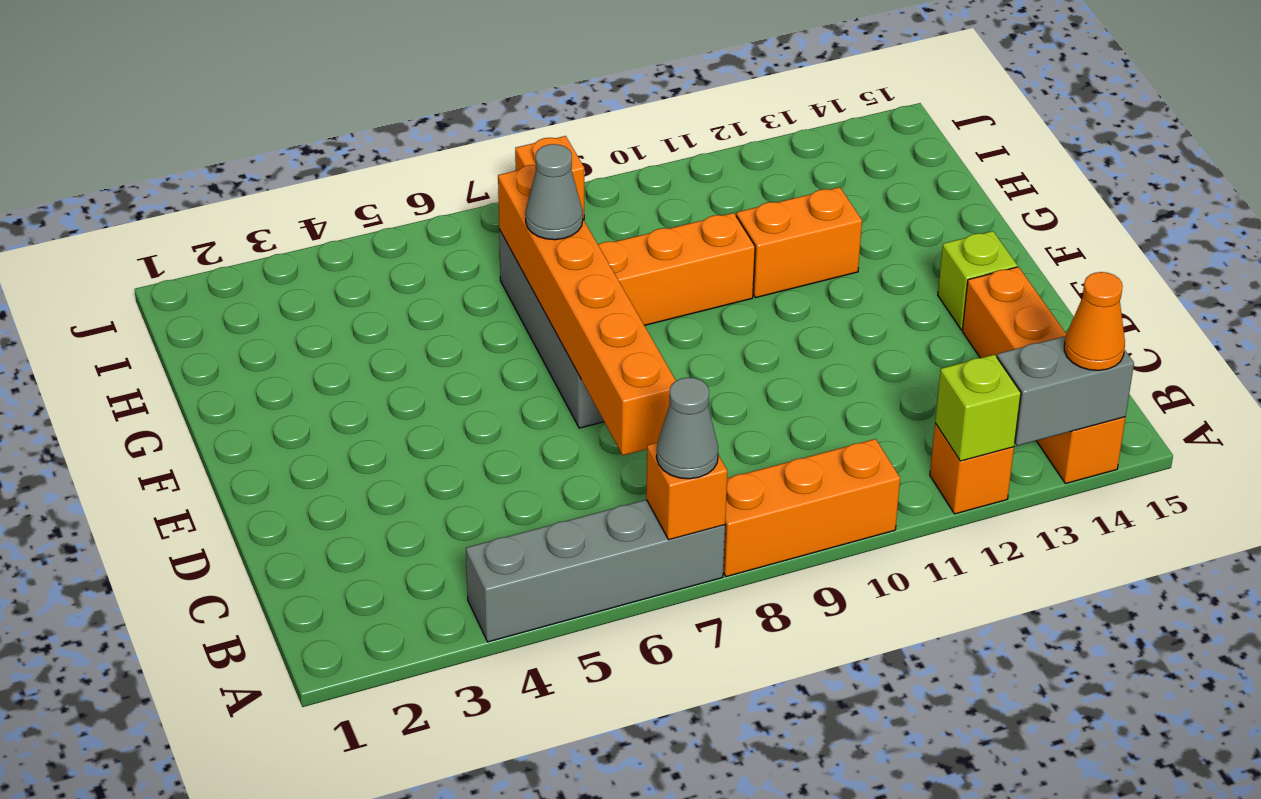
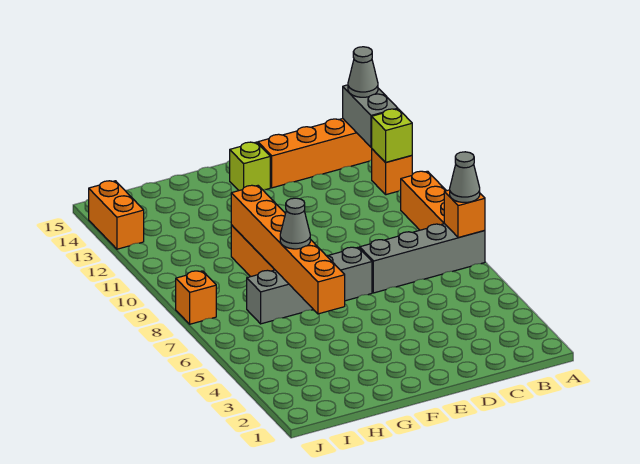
grey 1x4 brick [466,500,725,642] -> grey 1x4 brick turned to [360,224,485,293]
orange 1x1 cone [1064,272,1125,370] -> grey 1x1 cone [348,47,378,97]
orange 1x6 brick [498,165,676,455] -> orange 1x6 brick turned to [231,185,345,314]
orange 1x2 brick [736,187,862,298] -> orange 1x2 brick moved to [89,181,144,249]

